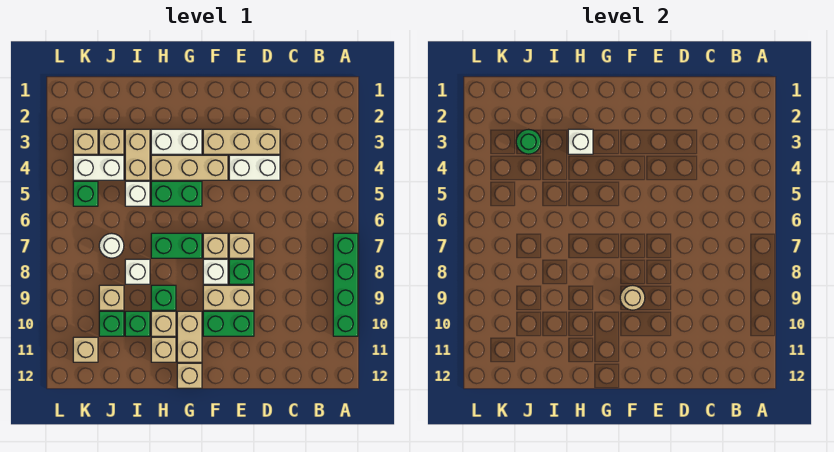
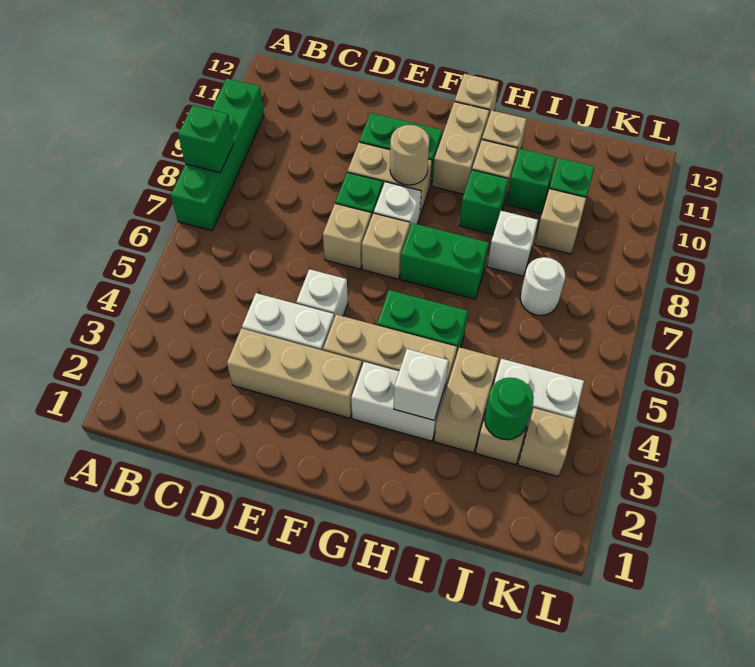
white 1x1 brick [125,181,150,206] -> white 1x1 brick moved to [296,269,348,318]
green 1x1 brick [73,181,98,206] -> green 1x1 brick moved to [178,105,234,173]
tan 1x1 brick [73,337,98,362] -> none

